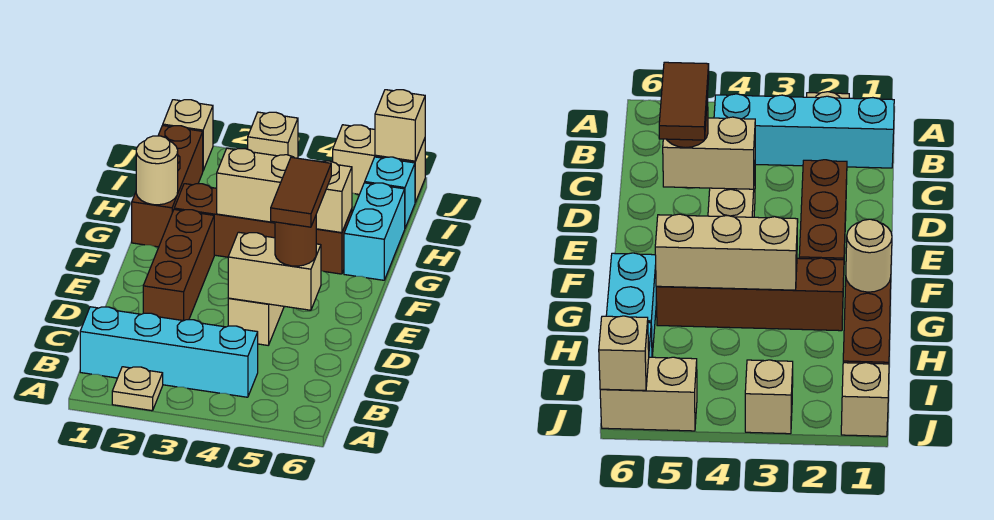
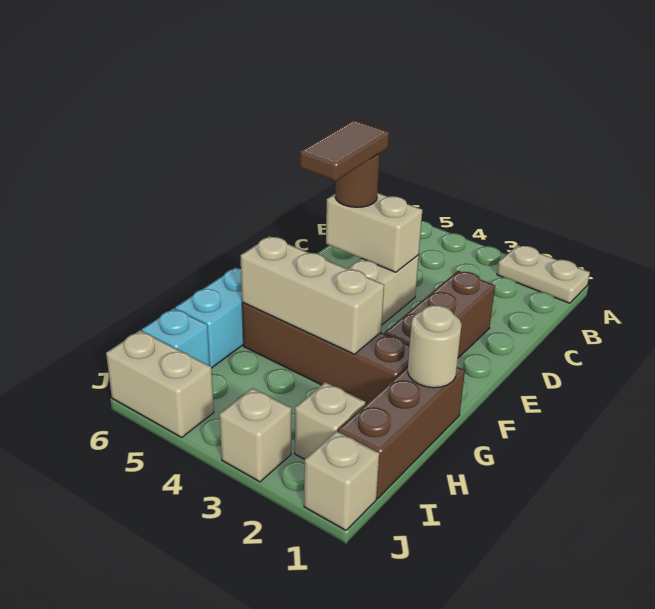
tan 1x1 plate [112,367,163,411] -> tan 1x2 plate [497,245,590,303]
cyan 1x4 brick [80,307,258,397] -> none
tan 1x1 brick [375,90,425,161] -> tan 1x1 brick moved to [295,382,365,459]

